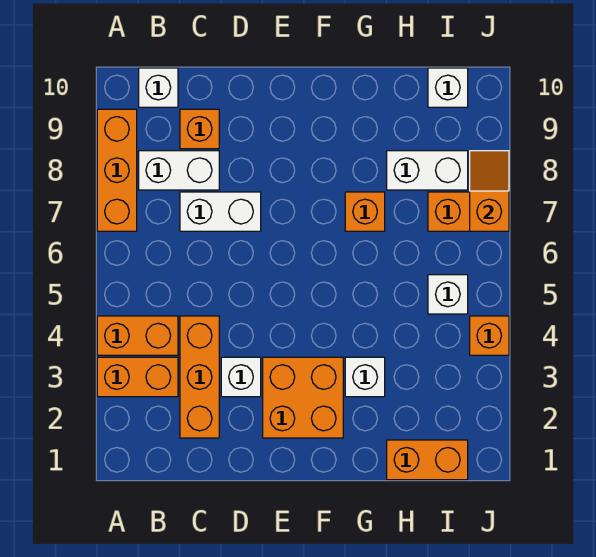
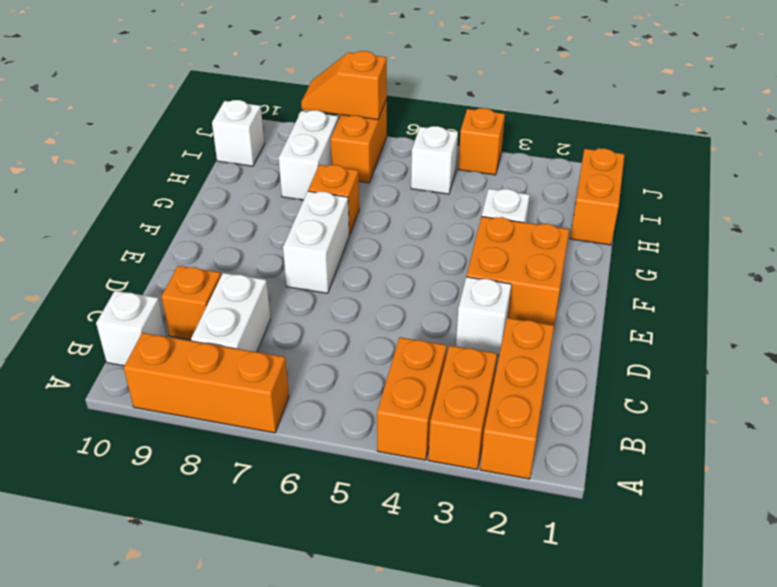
orange 1x3 brick [180,316,219,438] -> orange 1x3 brick turned to [480,318,554,479]
white 1x2 brick [180,192,261,231] -> white 1x2 brick moved to [283,191,349,293]

